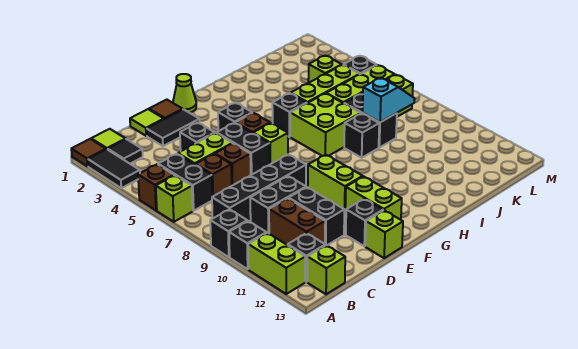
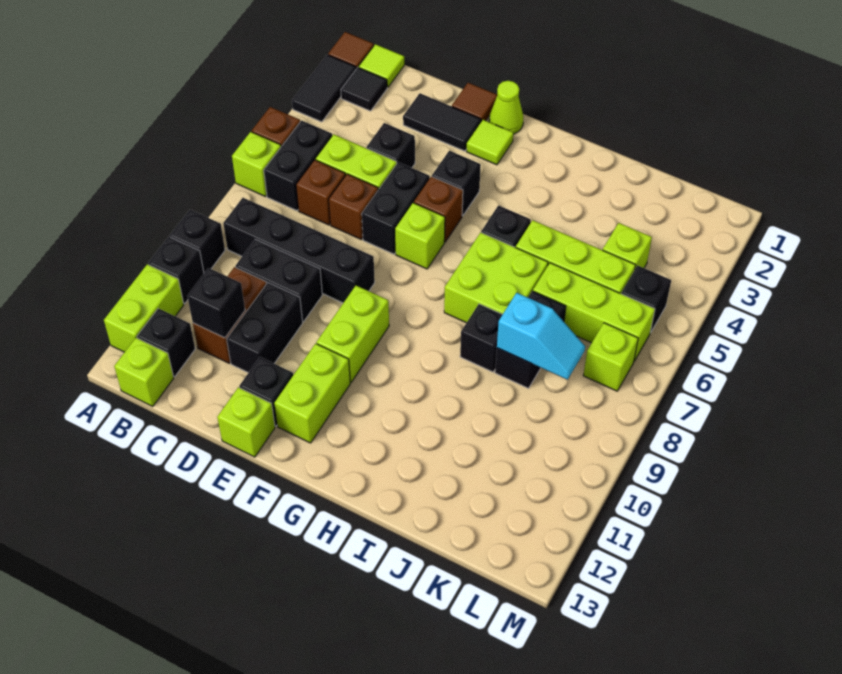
none -> black 1x1 brick [187,268,245,338]
lime 1x1 tile [130,109,164,136] -> lime 1x1 tile moved to [466,120,513,165]

